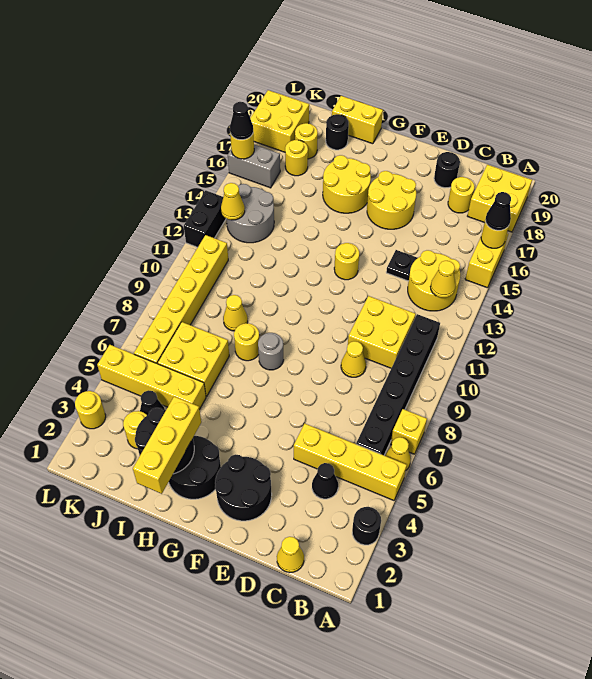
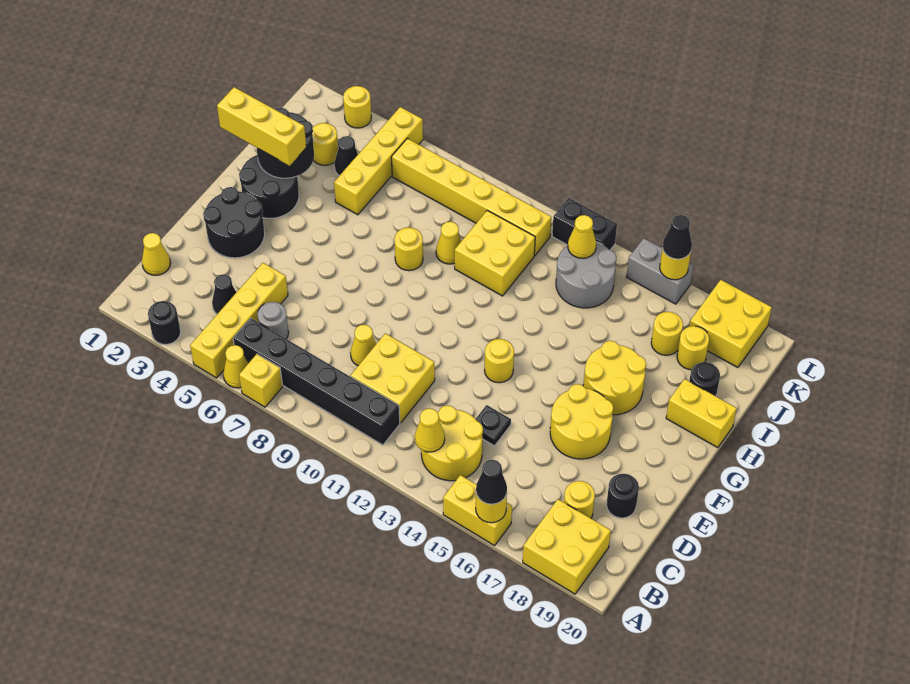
grey 1x1 round brick [258,333,283,370] -> grey 1x1 round brick moved to [257,302,289,339]
yellow 1x2 brick [332,96,383,144] -> yellow 1x2 brick turned to [666,379,737,448]
yellow 2x2 brick [158,322,229,397] -> yellow 2x2 brick moved to [455,210,535,296]
grey 1x2 brick [228,145,280,188] -> grey 1x2 brick turned to [627,238,693,304]

